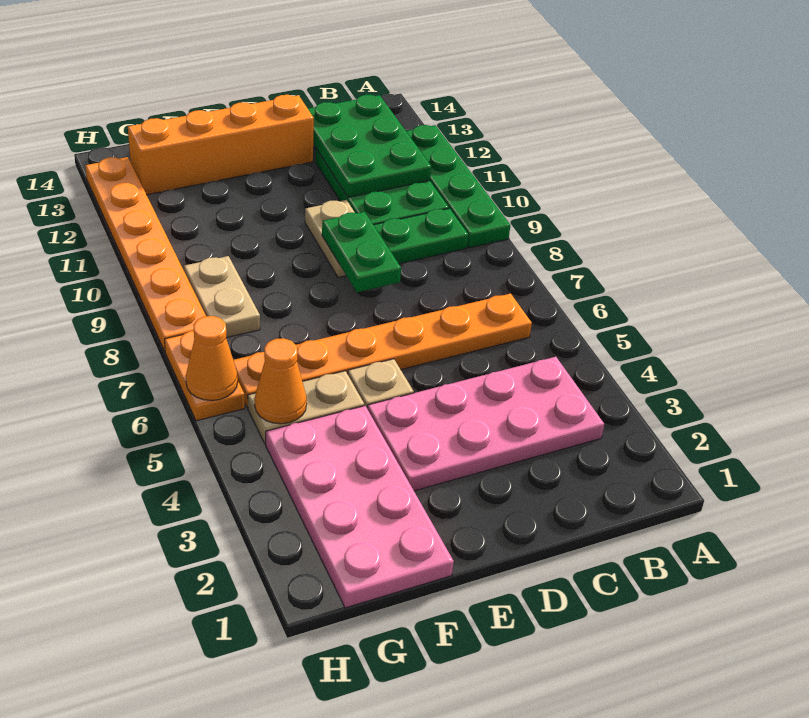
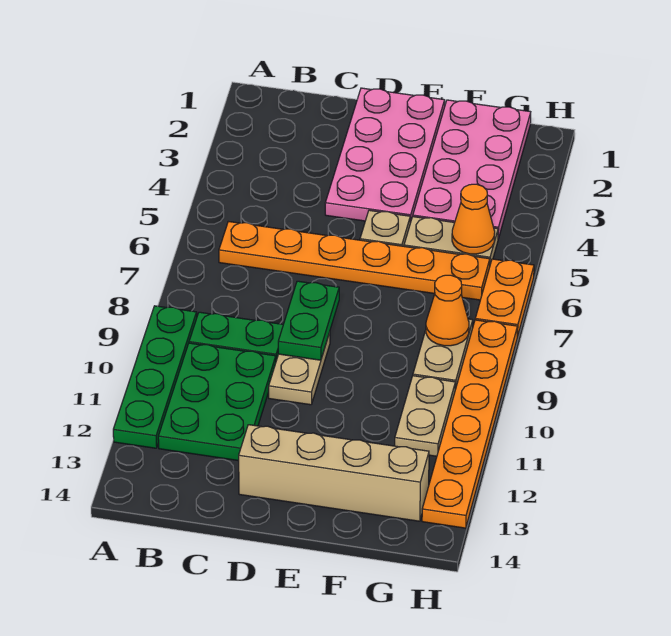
pink 2x4 plate [368,357,604,491] -> pink 2x4 plate turned to [325,88,445,223]
green 2x3 plate [308,95,431,198] -> none
orange 1x4 brick [128,95,314,195] -> tan 1x4 brick [239,425,429,521]
none -> tan 1x2 plate [395,376,455,456]
orange 1x1 cone [186,316,238,401] -> orange 1x1 cone moved to [426,275,469,346]

